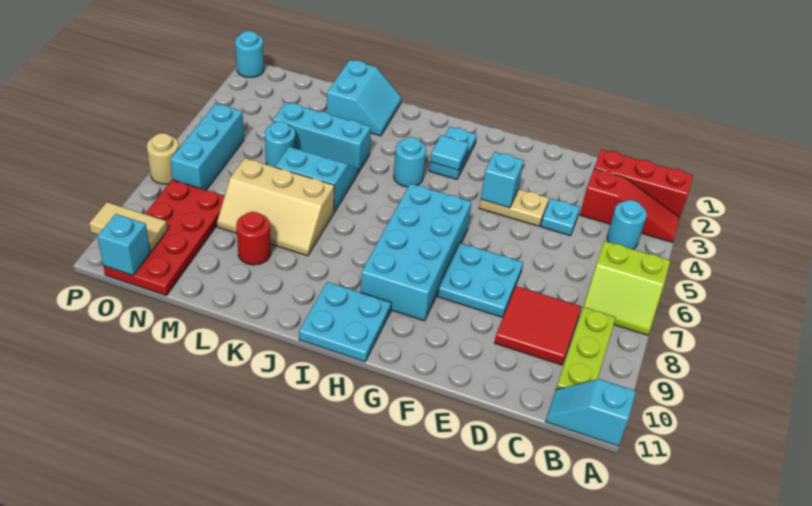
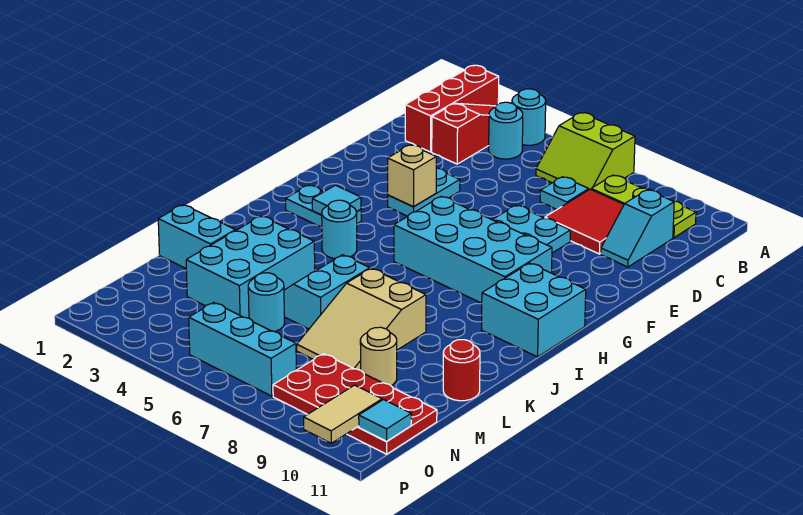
lime 2x2 slope [583,241,670,335] -> lime 2x2 slope turned to [536,113,635,190]
cyan 1x2 slope [546,379,636,446] -> cyan 1x2 slope moved to [601,190,674,267]
cyan 1x1 plate [541,199,580,236] -> cyan 1x1 plate moved to [540,177,589,209]
tan 1x2 plate [479,189,549,226] -> cyan 1x2 plate [388,168,460,216]
cyan 1x1 brick [481,152,524,208] -> tan 1x1 brick [388,145,436,207]
cyan 2x2 plate [299,282,391,362] -> cyan 2x2 brick [482,263,586,357]
cyan 1x3 brick [273,102,371,173] -> cyan 2x3 brick [186,216,315,318]
tan 2x3 slope [217,158,334,256] -> tan 2x3 slope turned to [297,269,426,370]
red 1x1 round brick [236,212,271,265] -> red 1x1 round brick moved to [443,340,480,401]
cyan 1x1 brick [97,214,150,275] -> cyan 1x1 tile [359,400,411,441]
cyan 1x1 round brick [235,31,264,77] -> cyan 1x1 round brick moved to [512,89,546,145]
tan 1x1 round brick [147,133,179,184] -> tan 1x1 round brick moved to [360,327,397,385]

